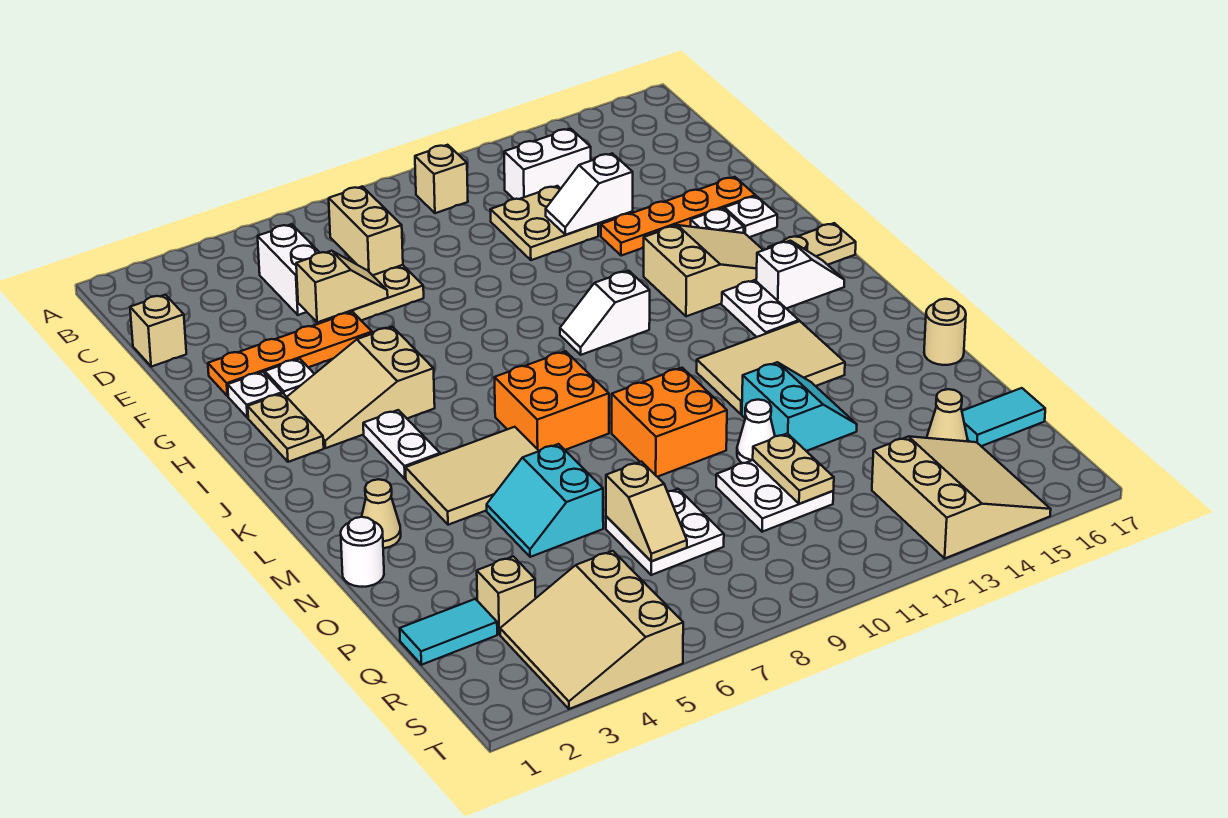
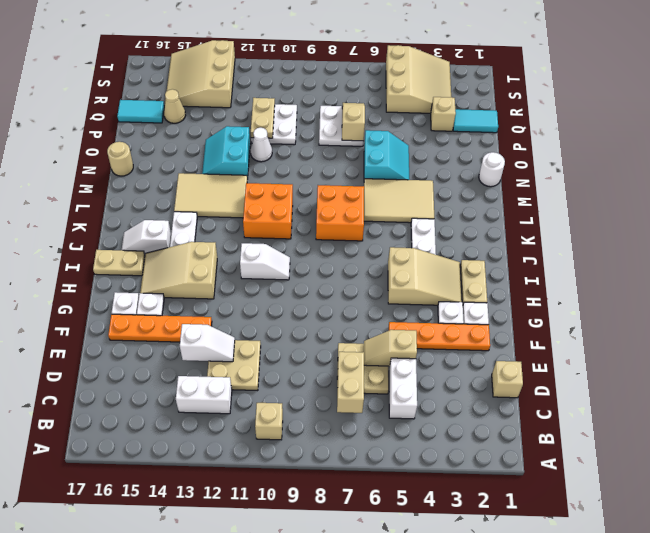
tan 1x1 cone [362,479,401,548] -> none
orange 2x2 brick [612,368,727,477] -> orange 2x2 brick moved to [243,183,293,239]

